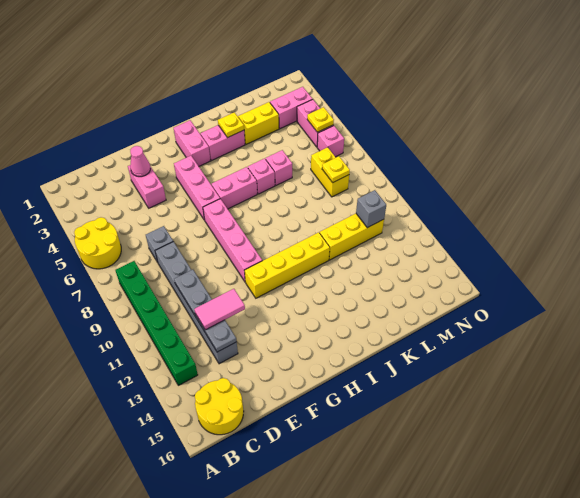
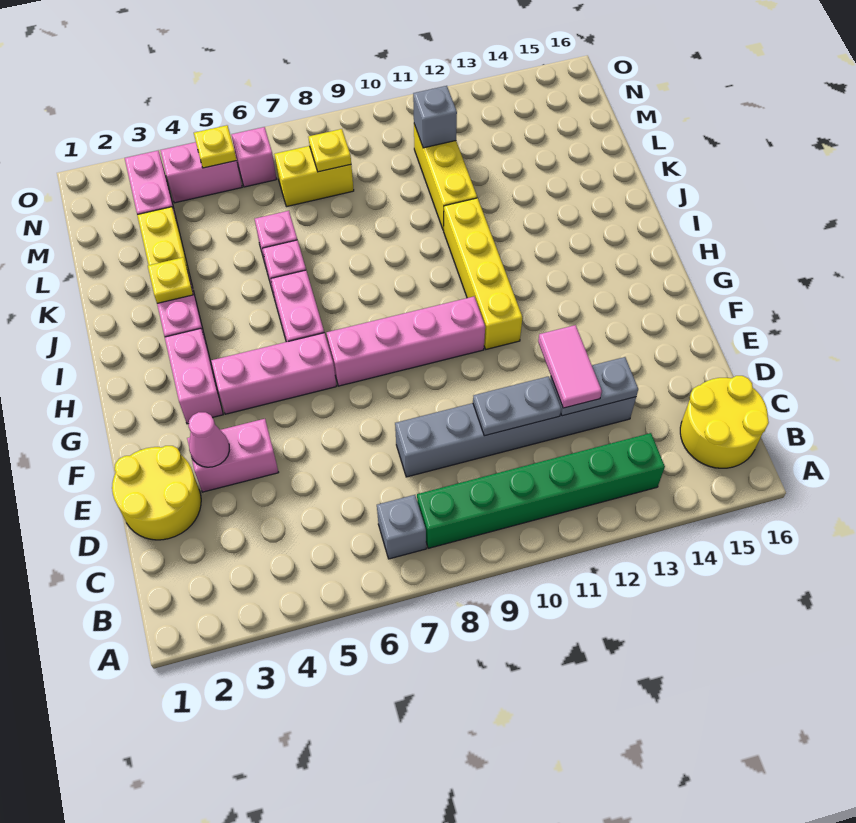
yellow 2x2 round brick [74,217,121,269] -> yellow 2x2 round brick moved to [112,446,201,540]
grey 1x1 brick [146,226,173,262] -> grey 1x1 brick moved to [377,495,426,559]
pink 1x2 brick [174,120,210,166] -> pink 1x2 brick turned to [165,329,223,424]

